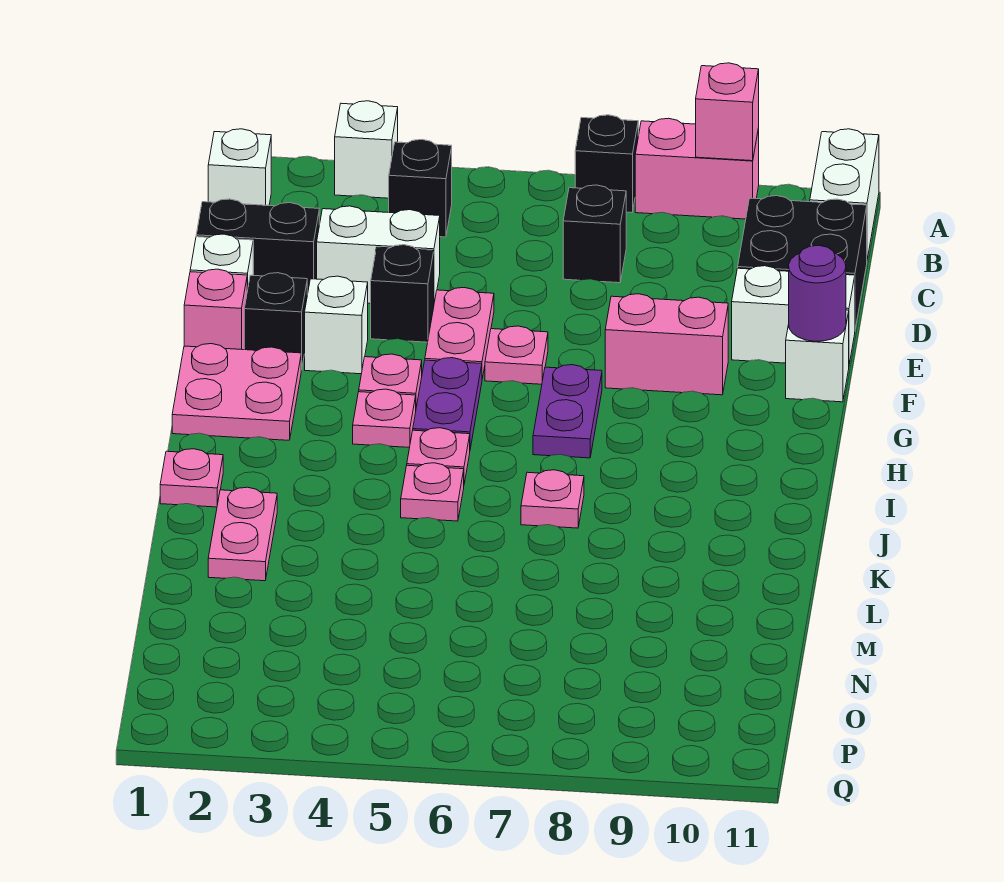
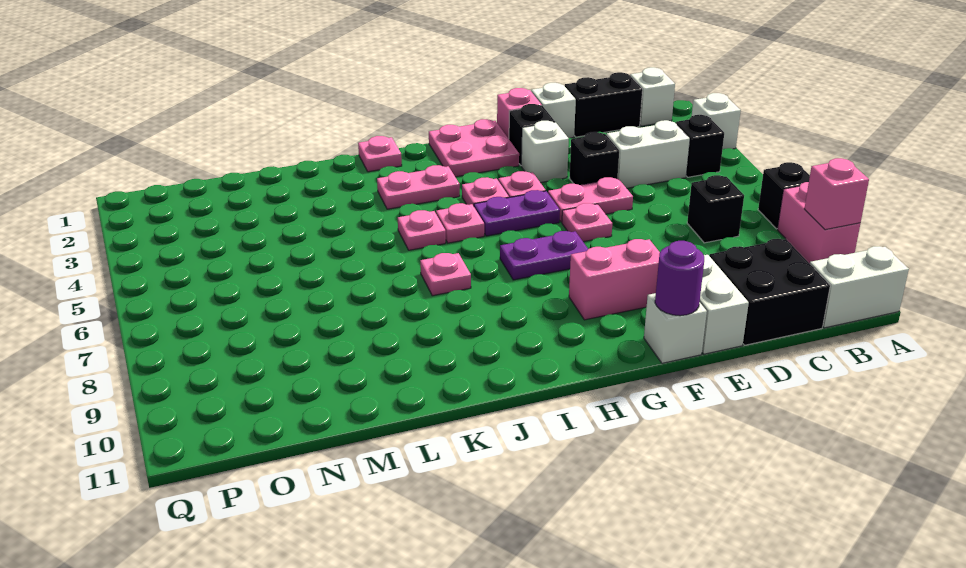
black 1x2 brick [196,199,319,295] -> black 1x2 brick turned to [565,72,642,137]
white 1x2 brick [317,206,440,304] -> white 1x2 brick turned to [607,120,690,188]
pink 1x2 brick [605,294,728,395] -> pink 1x2 brick turned to [569,239,660,320]
pink 1x2 plate [208,487,277,581] -> pink 1x2 plate moved to [377,165,460,209]

